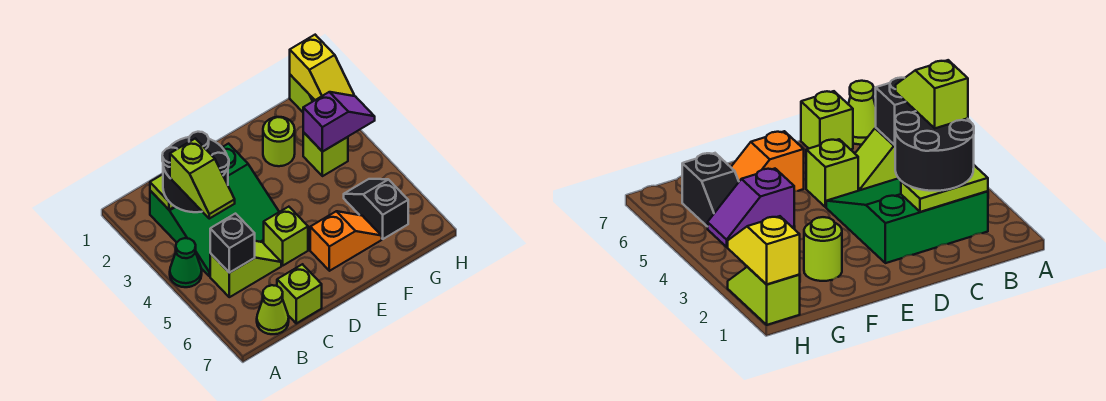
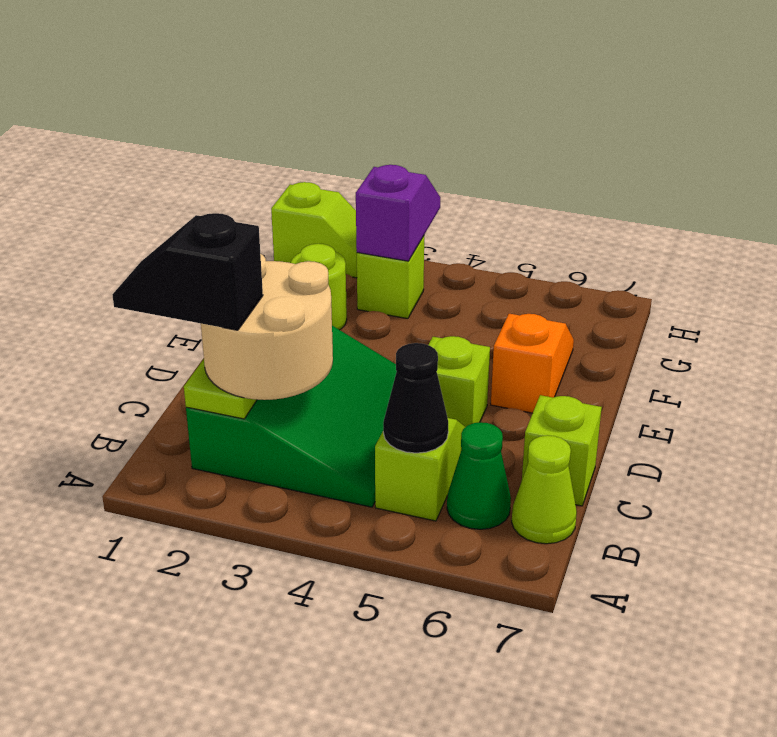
green 1x1 cone [170,238,202,287] -> green 1x1 cone moved to [447,422,511,529]
black 2x2 round brick [162,132,229,212] -> tan 2x2 round brick [201,254,333,400]
lime 1x2 slope [170,138,235,219] -> none
black 1x1 brick [210,214,255,273] -> black 1x1 cone [383,343,448,453]
black 1x2 slope [344,179,408,239] -> black 1x2 slope moved to [112,213,263,330]
yellow 1x2 slope [290,35,354,100] -> none

